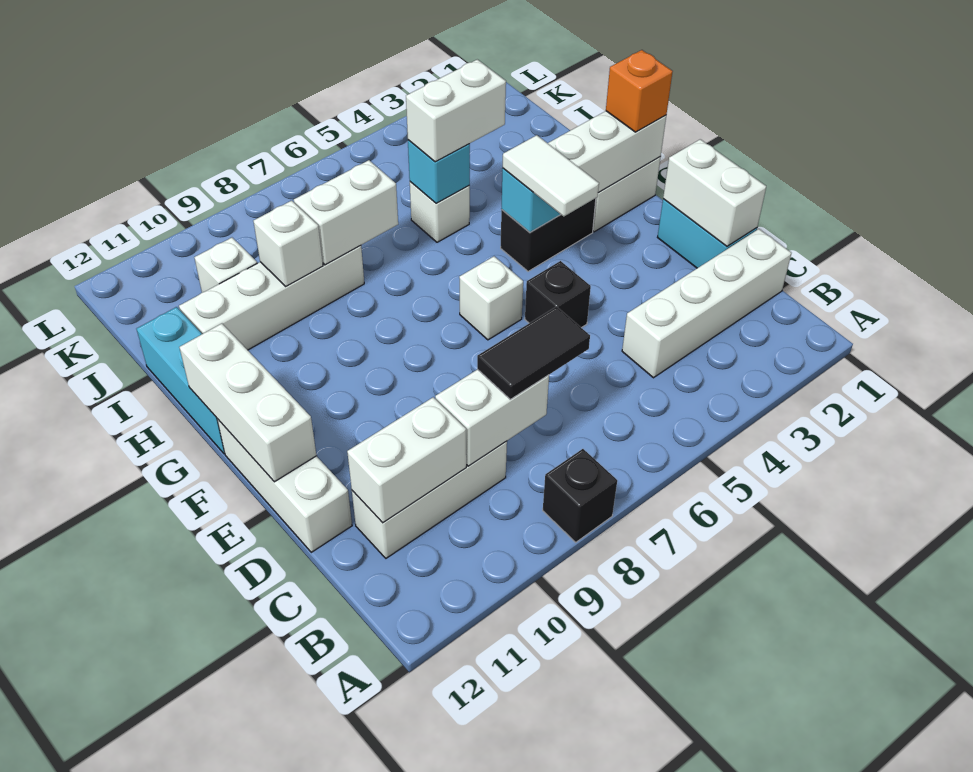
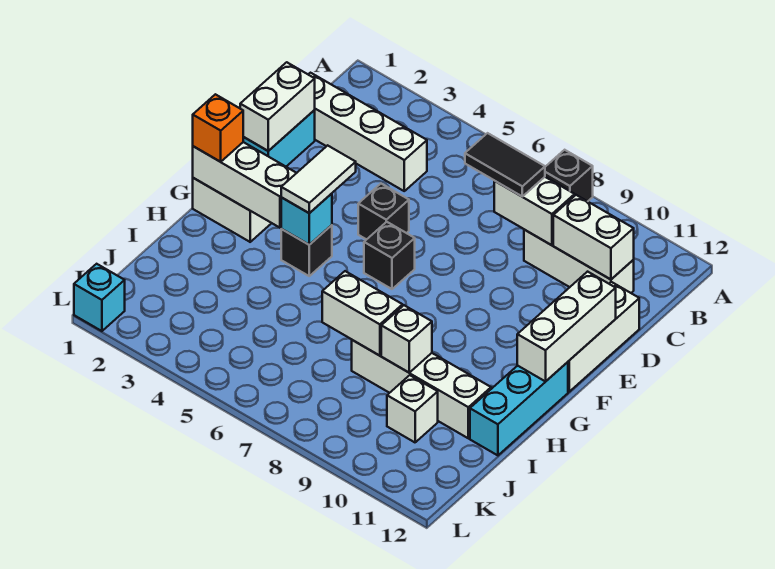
white 1x1 brick [459,256,523,340] -> black 1x1 brick [364,222,415,289]
black 1x2 brick [501,198,596,271] -> black 1x1 brick [281,225,332,276]
white 1x2 brick [406,59,506,162] -> none
white 1x1 brick [410,182,470,242] -> none
cyan 1x1 brick [408,140,470,204] -> cyan 1x1 brick moved to [74,264,125,331]

